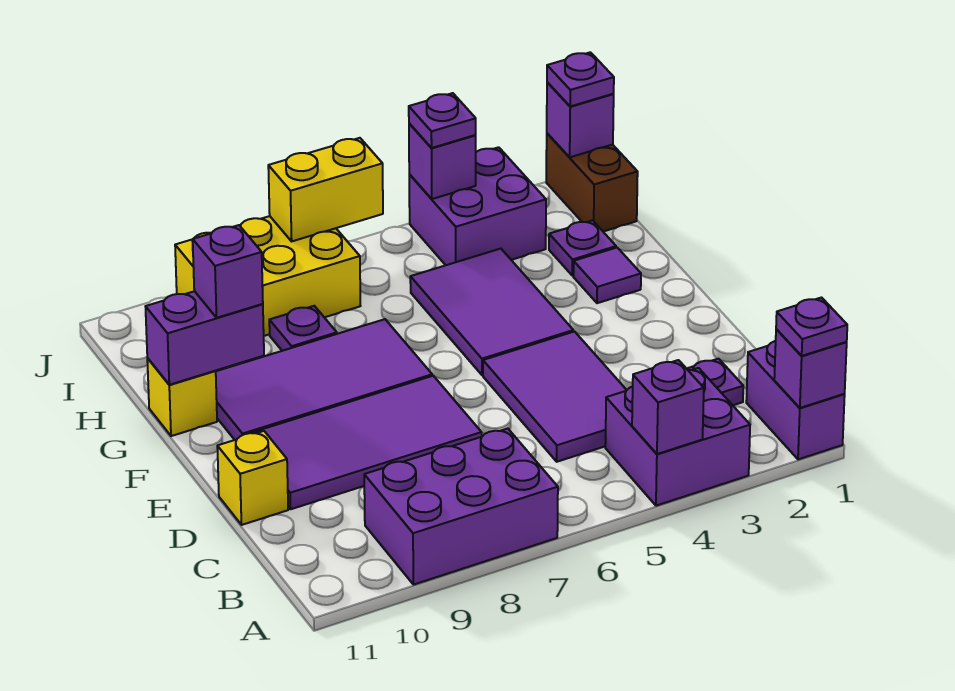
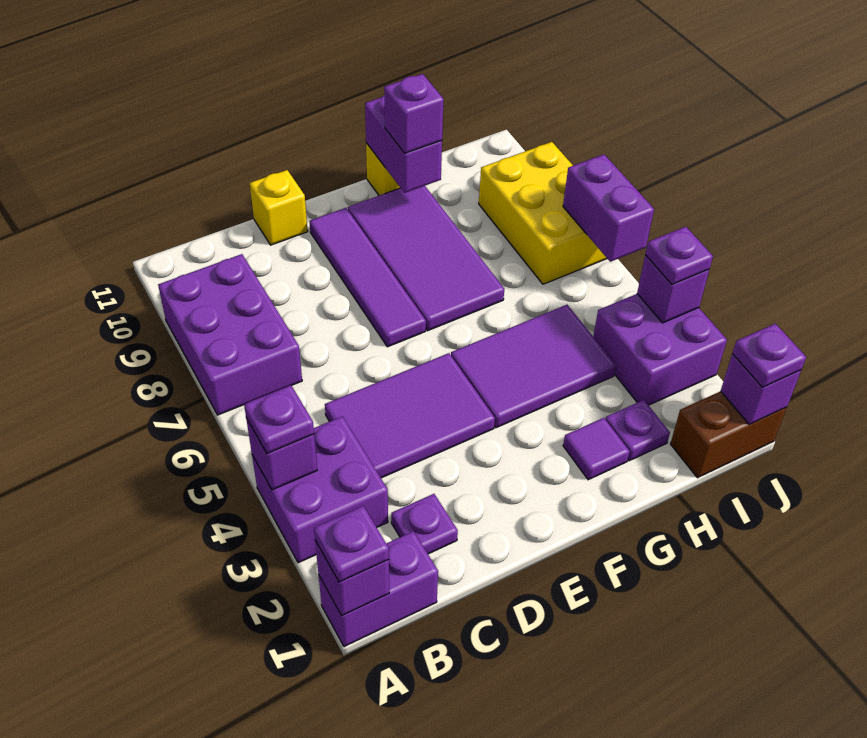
purple 2x4 tile [252,376,482,509] -> purple 1x4 tile [310,208,426,347]
purple 1x1 plate [269,306,337,351] -> purple 1x1 plate moved to [244,385,314,453]
yellow 1x2 brick [268,138,383,241] -> purple 1x2 brick [563,154,654,262]

